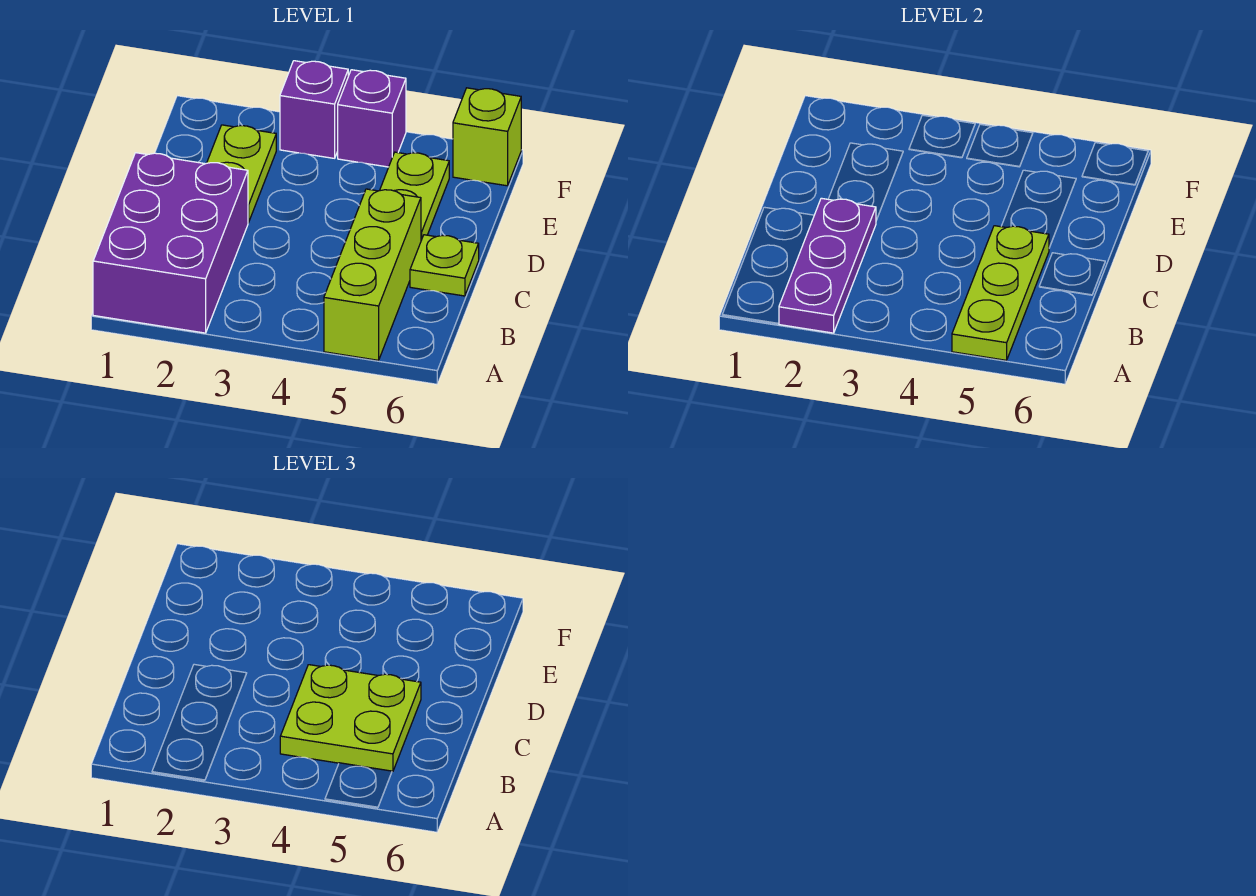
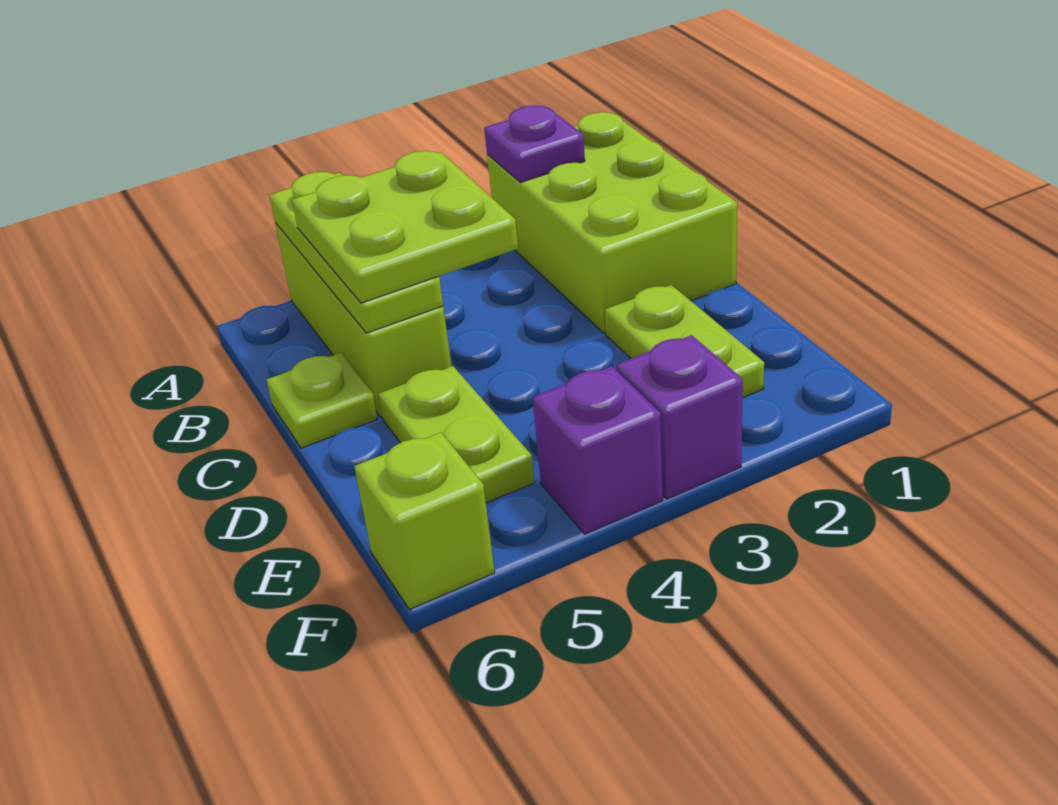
purple 2x3 brick [93,153,248,333] -> lime 2x3 brick [487,112,737,334]
purple 1x3 plate [779,198,876,333] -> purple 1x1 plate [484,105,585,182]

